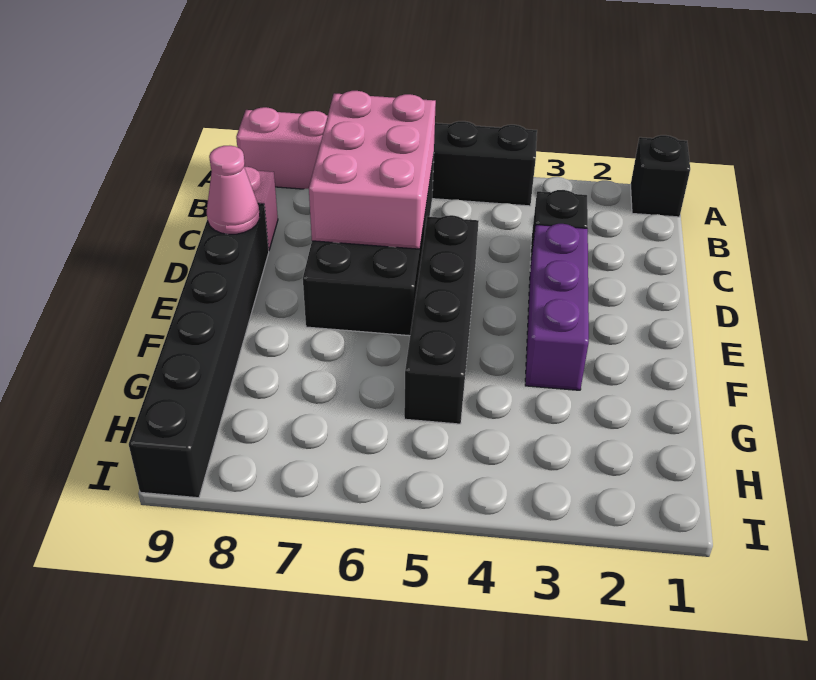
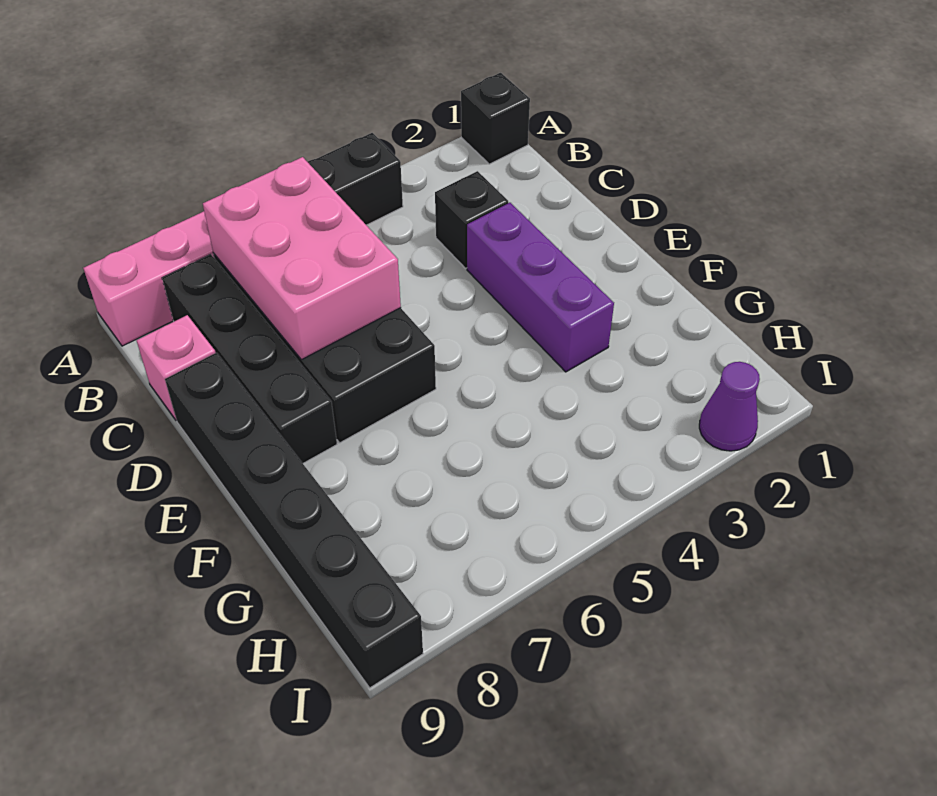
black 1x4 brick [404,215,479,424] -> black 1x4 brick moved to [162,254,337,463]
pink 1x1 cone [207,146,260,234] -> none
none -> purple 1x1 cone [699,362,760,451]

